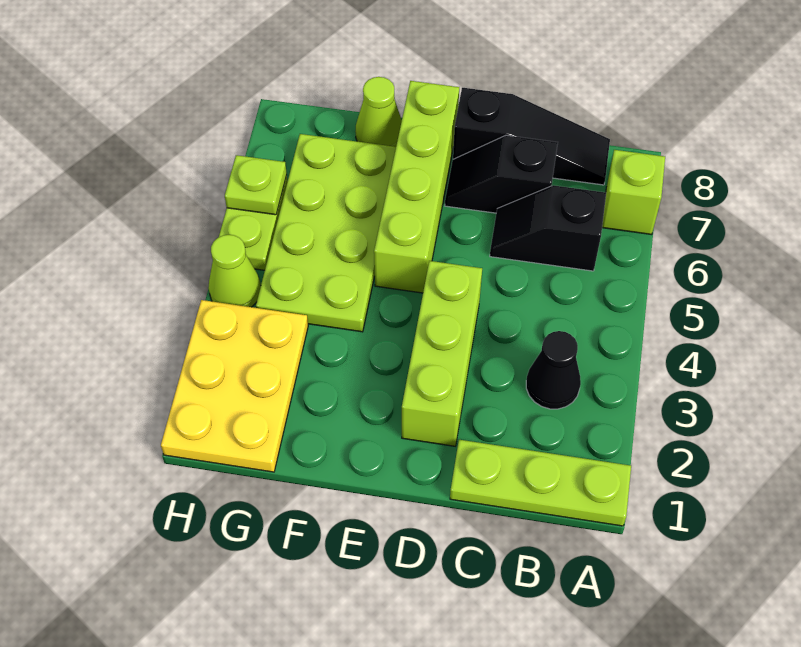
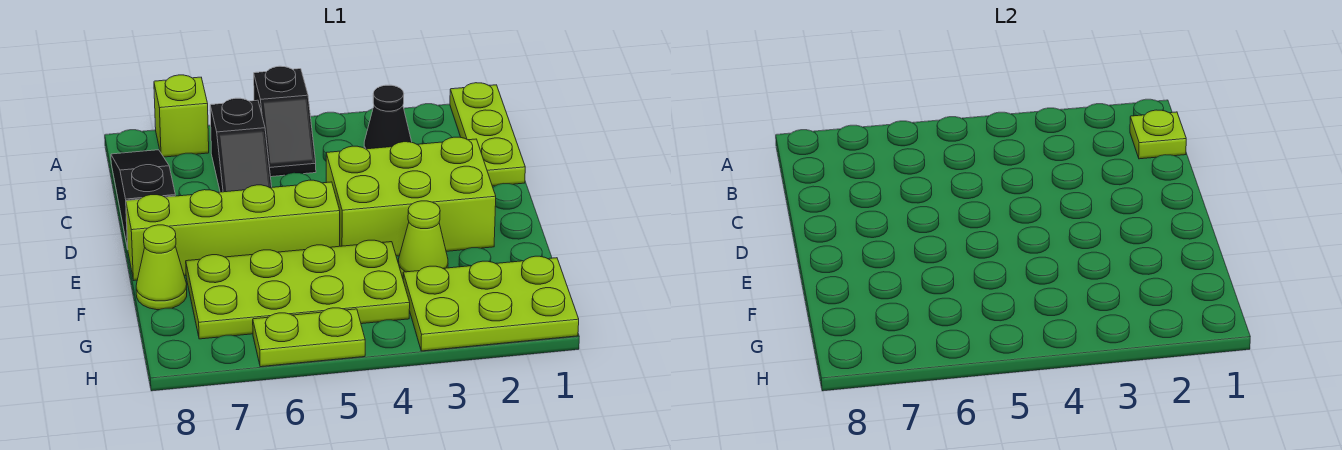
black 1x2 slope [445,135,558,213] -> black 1x2 slope moved to [254,66,316,177]
lime 1x3 brick [402,261,482,446] -> lime 2x3 brick [326,137,496,256]
yellow 2x3 plate [161,300,308,472] -> lime 2x3 plate [403,256,579,351]
lime 1x1 cone [208,235,261,307] -> lime 1x1 cone moved to [398,201,448,278]
lime 1x1 plate [225,155,287,215] -> lime 1x1 plate moved to [1130,110,1186,159]

